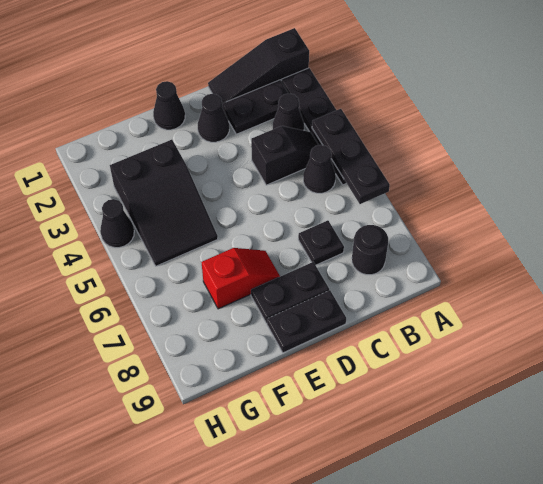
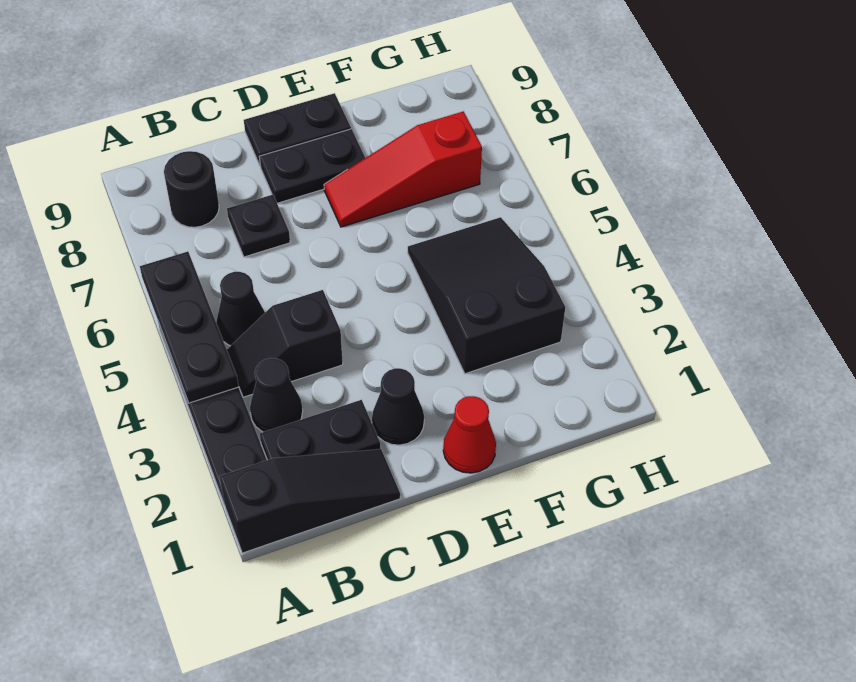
black 1x1 cone [153,81,185,130] -> red 1x1 cone [443,396,496,473]
red 1x2 slope [202,248,280,309] -> red 1x3 slope [324,111,482,227]
black 1x1 cone [100,199,134,248] -> none

